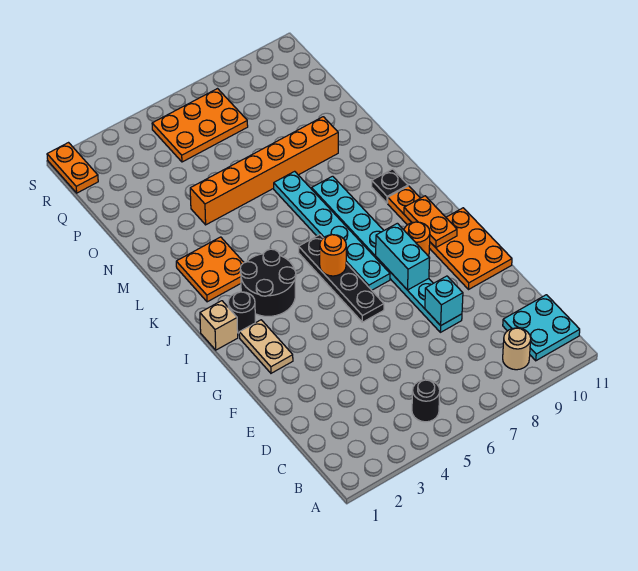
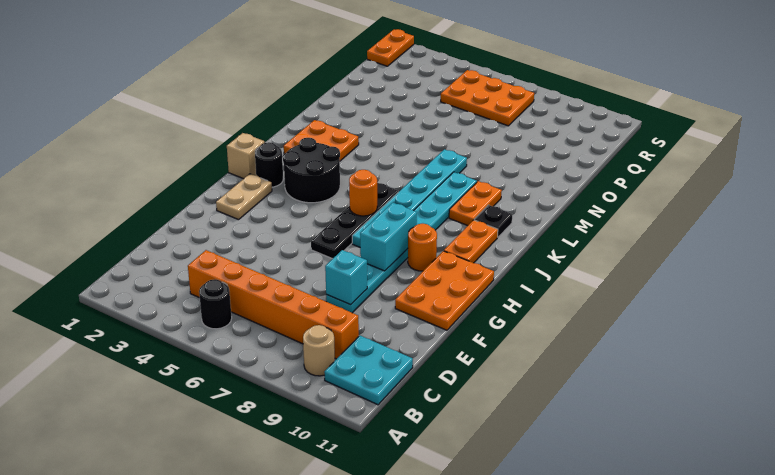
orange 1x2 plate [404,196,457,248] -> orange 1x2 plate moved to [449,181,502,226]
orange 1x6 brick [190,117,338,225] -> orange 1x6 brick moved to [188,250,359,359]

